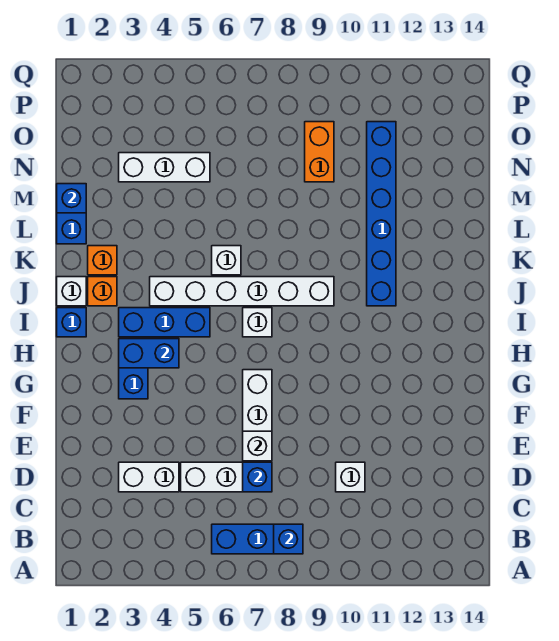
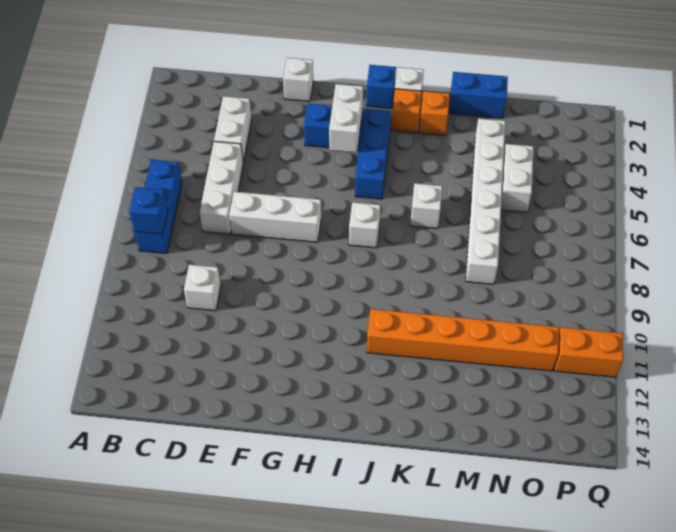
blue 1x1 brick [243,462,272,492] -> none
white 1x1 brick [243,431,272,461] -> white 1x1 brick moved to [283,58,313,101]
blue 1x2 brick [119,339,179,368] -> white 1x2 brick [329,84,363,153]
white 1x6 brick [150,277,334,306] -> white 1x6 brick moved to [466,118,506,284]
blue 1x6 brick [367,122,396,306] -> orange 1x6 brick [367,309,559,371]
blue 1x1 brick [57,184,86,213] -> none
white 1x3 brick [119,153,210,182] -> white 1x2 brick [501,144,533,212]
orange 1x2 brick [305,122,334,182] -> orange 1x2 brick moved to [554,327,623,377]

